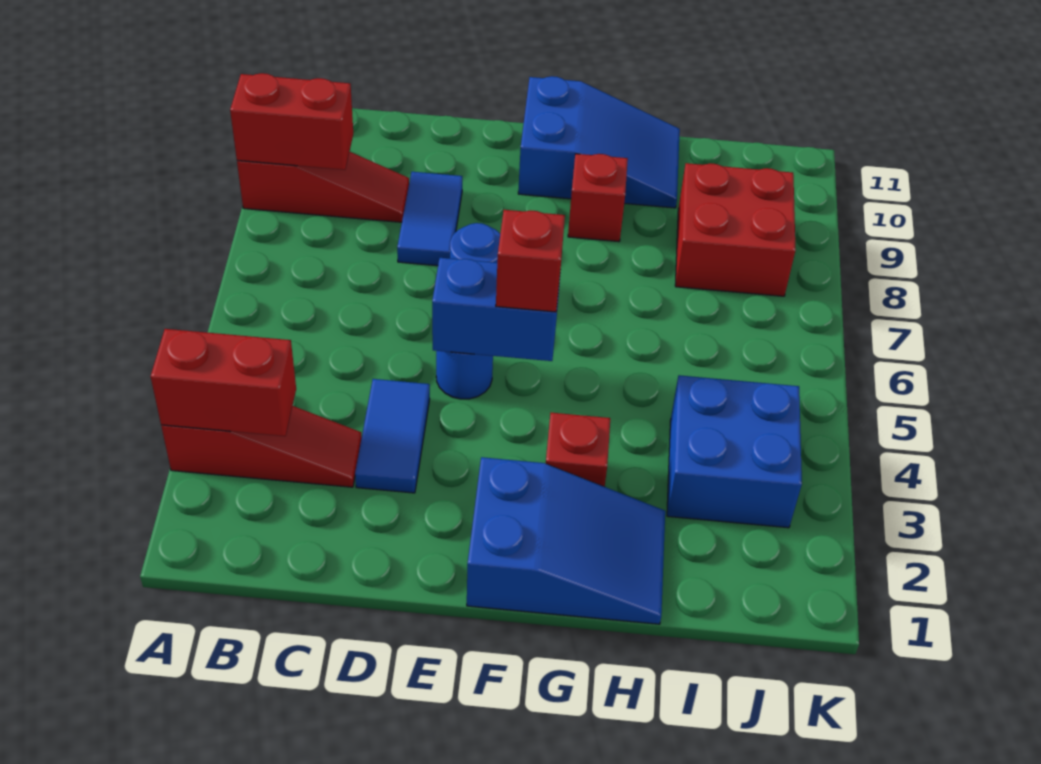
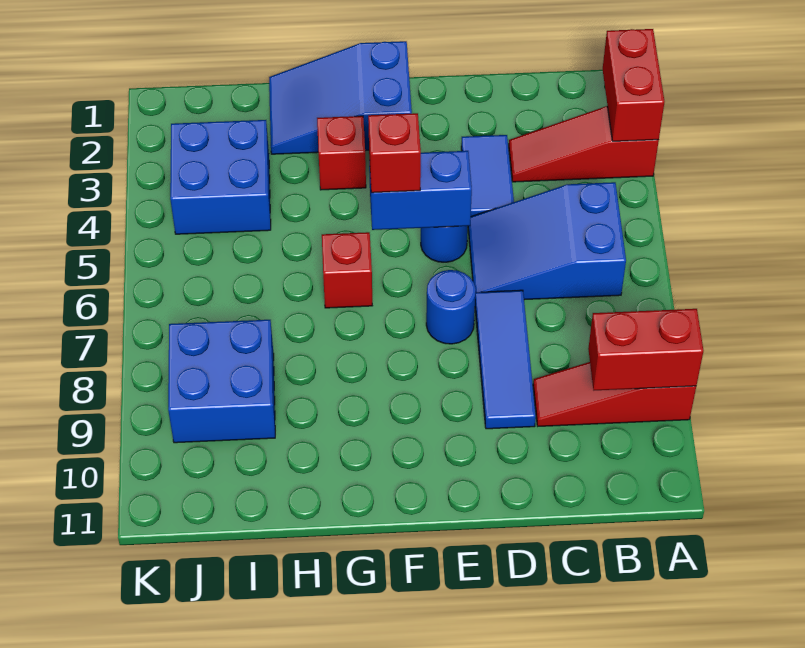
red 1x2 brick [151,329,296,436] -> red 1x2 brick turned to [603,29,664,141]
blue 1x2 tile [397,172,462,266] -> blue 1x3 tile [475,290,536,429]
blue 2x3 slope [518,76,680,208] -> blue 2x3 slope moved to [468,182,626,300]
red 1x1 brick [568,154,628,242] -> red 1x1 brick moved to [322,232,372,308]
red 2x2 brick [675,163,796,296] -> blue 2x2 brick [168,320,275,443]

